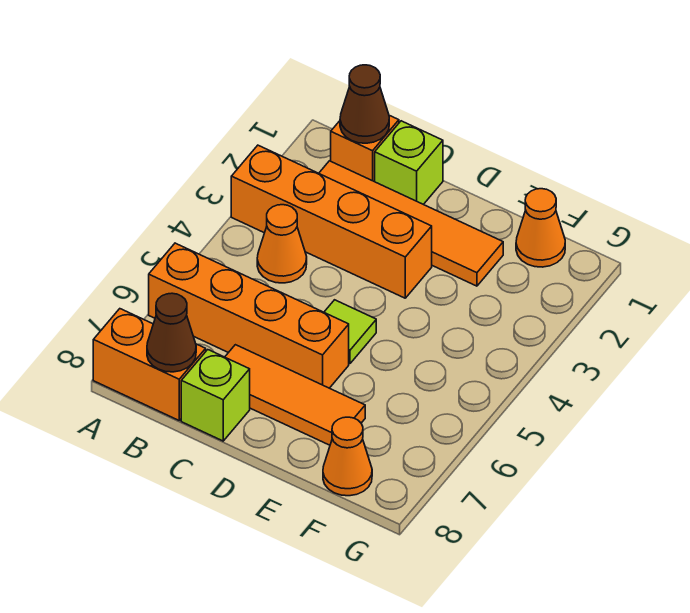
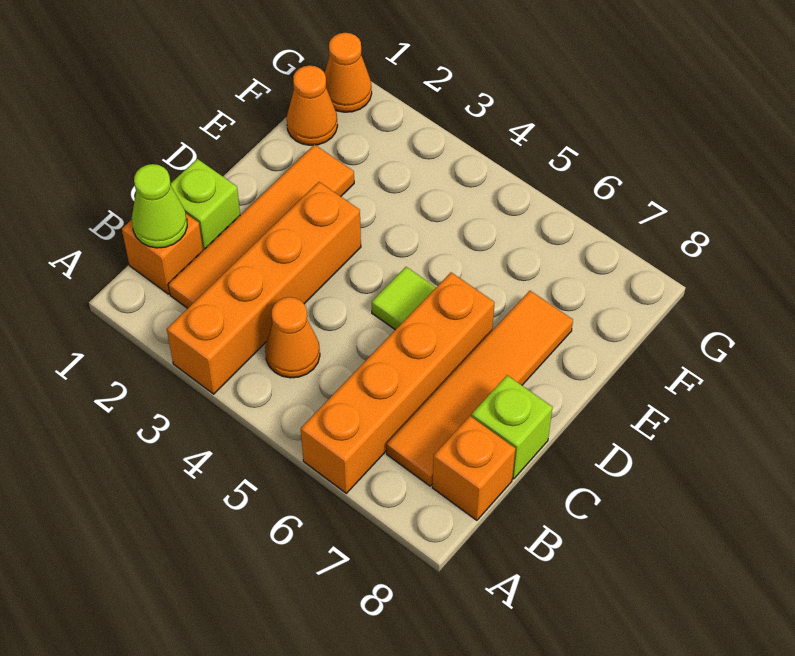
orange 1x2 brick [93,309,206,420] -> orange 1x1 brick [432,416,515,520]
brown 1x1 cone [340,65,389,143] -> lime 1x1 cone [132,164,187,248]
brown 1x1 cone [147,293,196,372] -> none
orange 1x3 tile [225,345,365,445] -> orange 1x4 tile [387,291,573,486]
orange 1x1 cone [323,417,372,496] -> orange 1x1 cone moved to [325,33,372,112]

